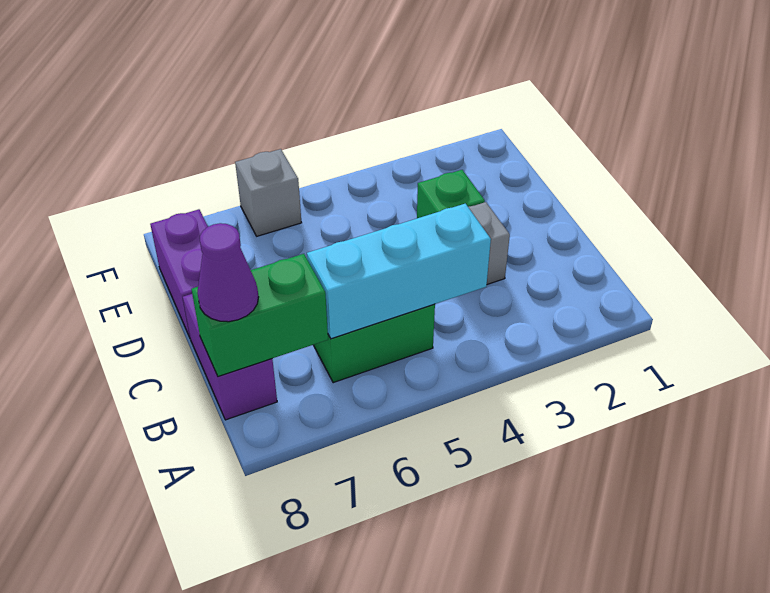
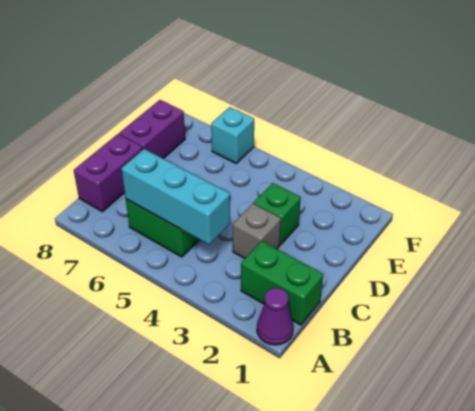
green 1x2 brick [192,254,328,376] -> green 1x2 brick moved to [241,241,323,325]
purple 1x1 cone [197,223,258,322] -> purple 1x1 cone moved to [257,288,293,345]
grey 1x1 brick [235,149,302,236] -> cyan 1x1 brick [211,107,254,163]

